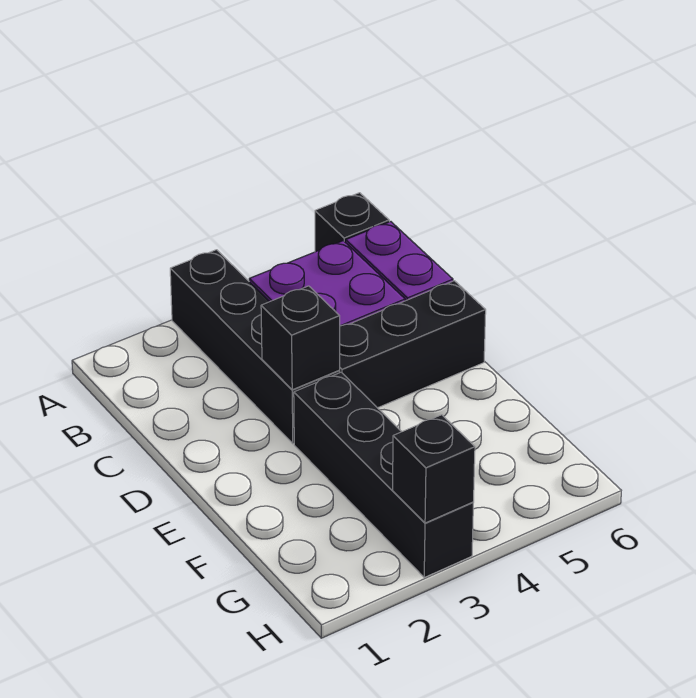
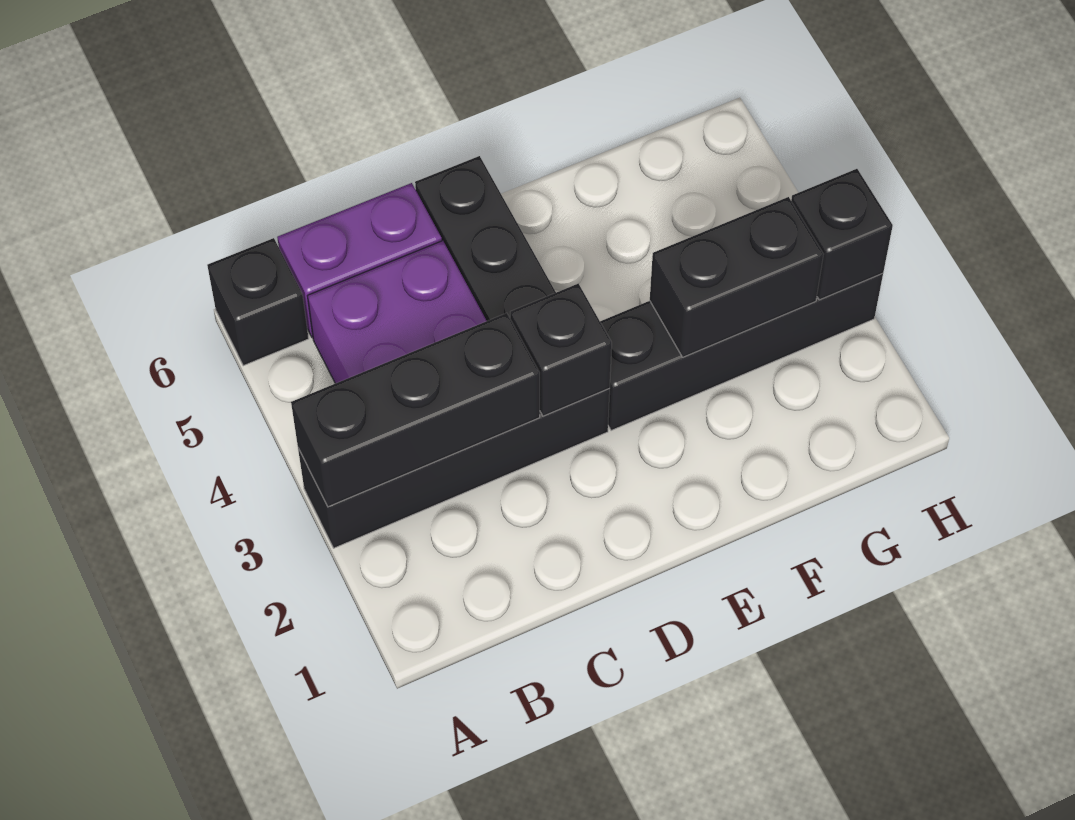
none -> black 1x3 brick [291,313,540,507]
none -> black 1x2 brick [650,197,824,357]

